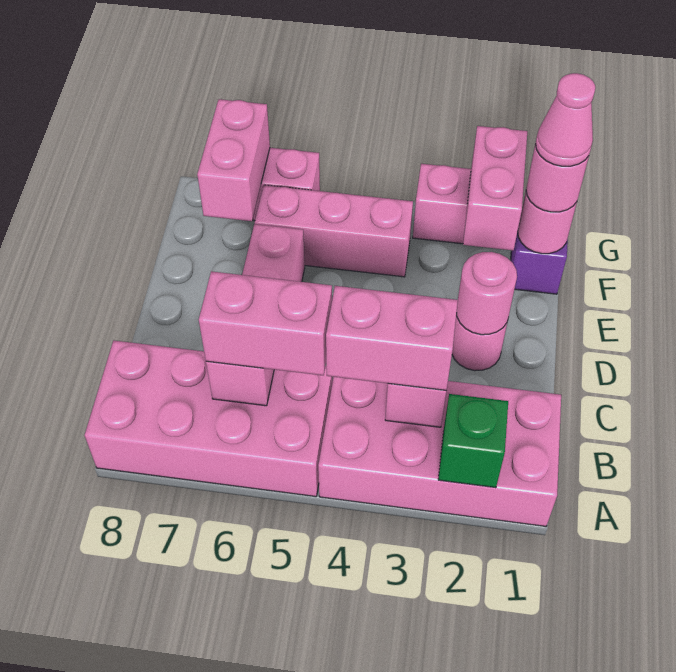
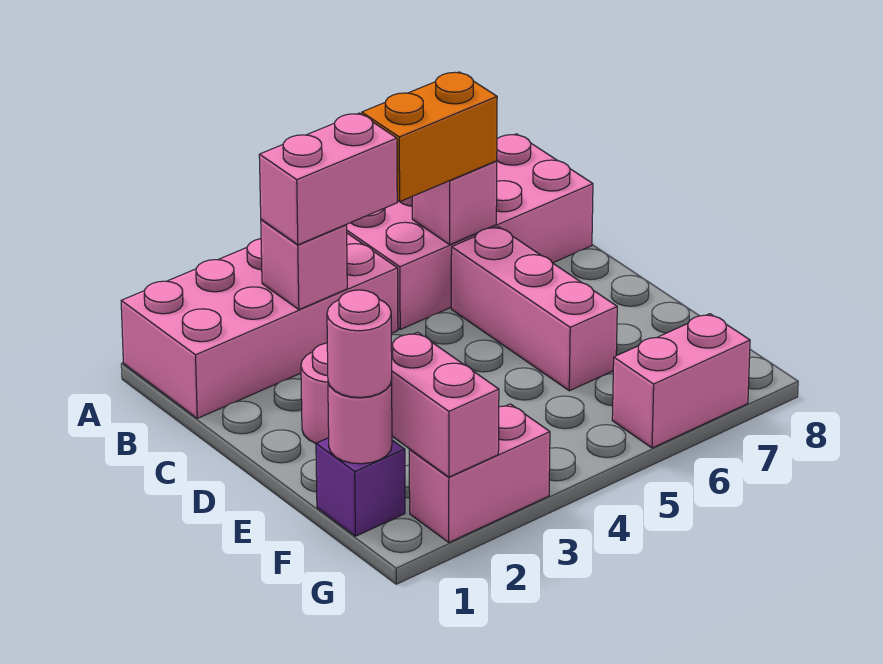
green 1x1 brick [438,394,508,488] -> none
pink 1x2 brick [199,271,332,375] -> orange 1x2 brick [362,72,497,202]
pink 1x1 round brick [456,252,517,335] -> none
pink 1x1 cone [535,73,595,166] -> none
pink 1x3 brick [255,185,413,277] -> none
pink 1x2 brick [197,99,270,221] -> none

